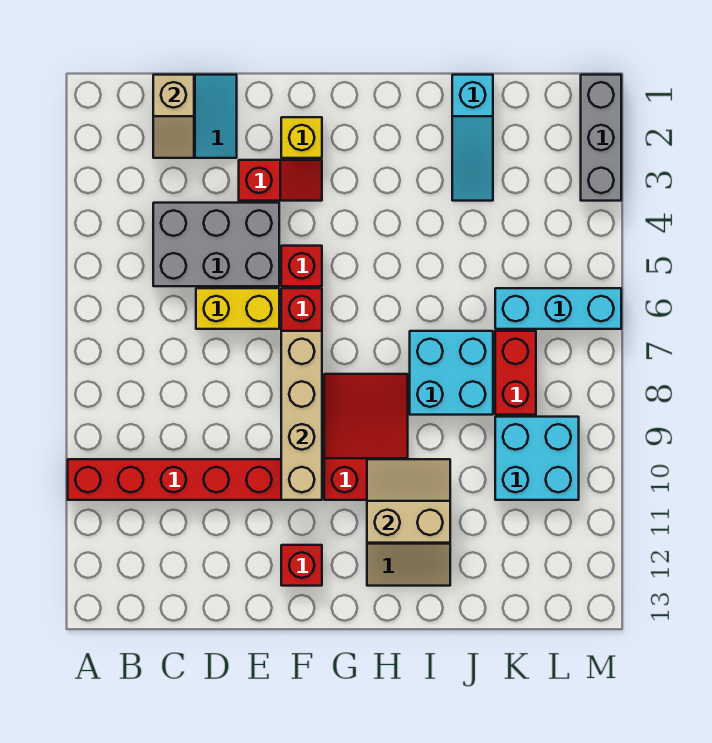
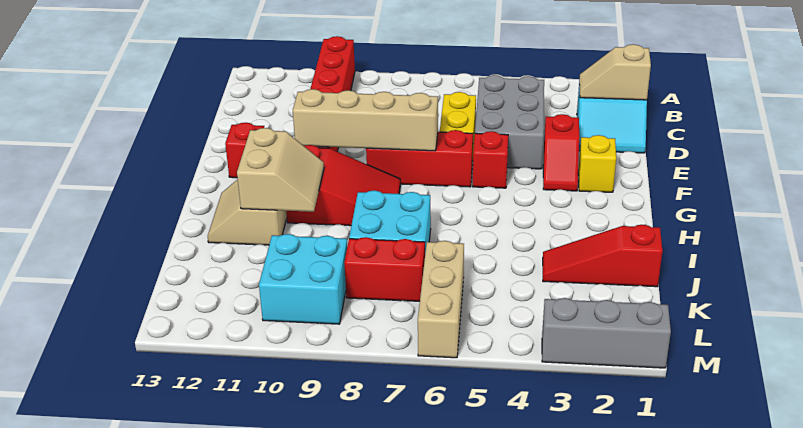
cyan 1x3 slope [452,75,493,201] -> red 1x3 slope [543,225,663,287]
cyan 1x3 brick [495,288,621,329] -> tan 1x3 brick [418,241,464,358]

